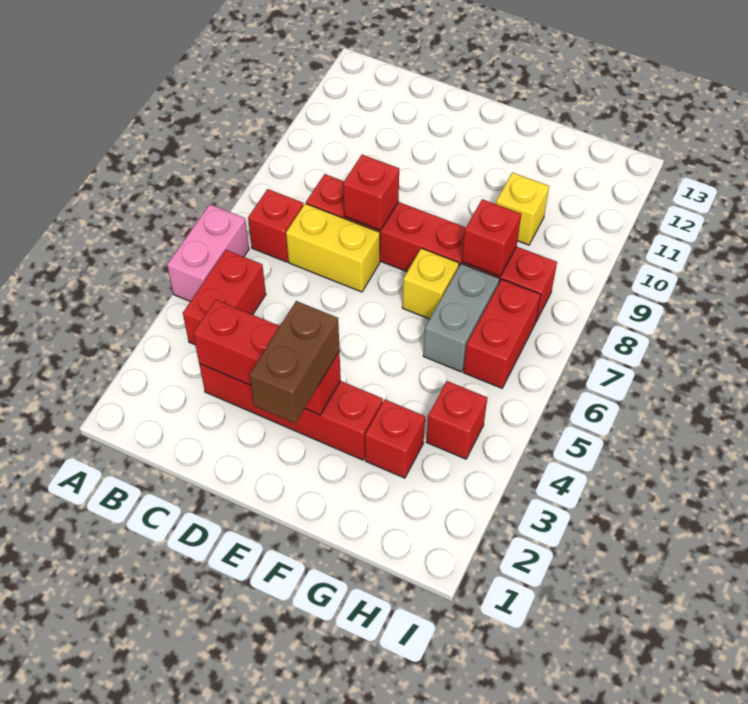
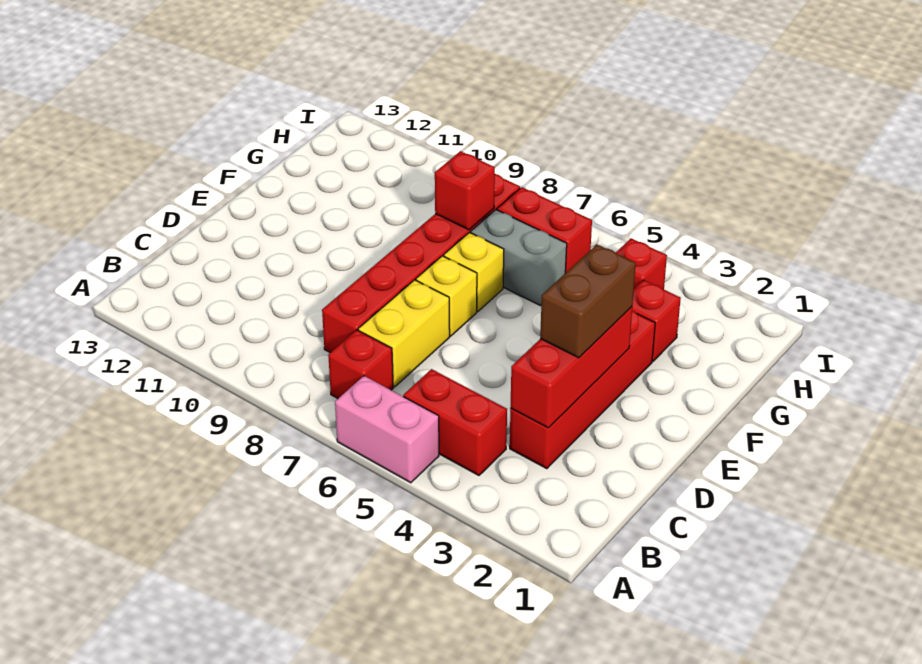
red 1x1 brick [343,155,399,230] -> none
brown 1x2 brick [249,301,339,424] -> brown 1x2 brick turned to [540,245,636,358]
yellow 1x1 brick [496,173,549,245] -> yellow 1x1 brick moved to [416,256,477,336]

